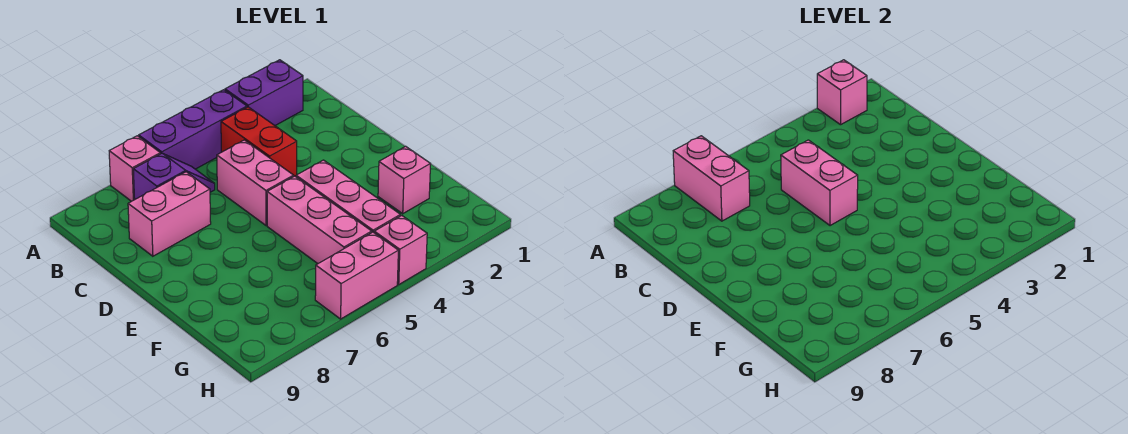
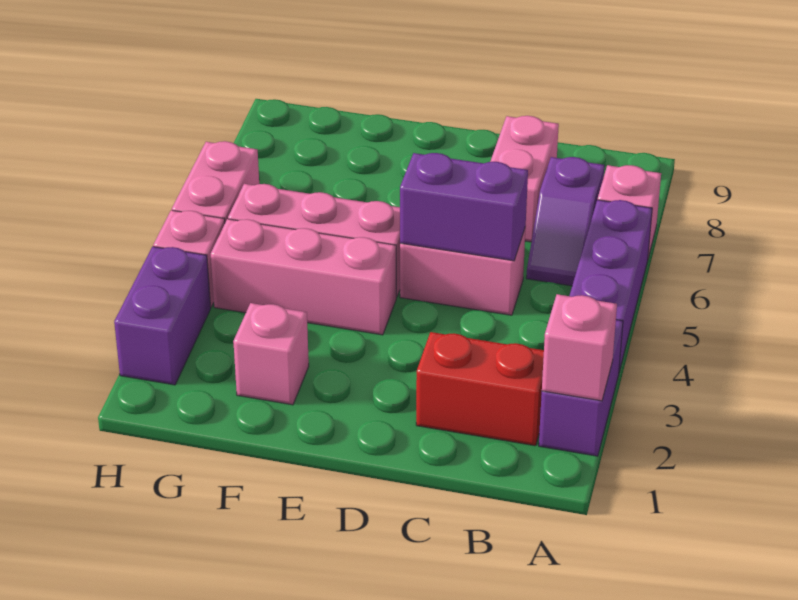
pink 1x2 brick [673,136,750,221] -> none
red 1x2 brick [221,107,297,177] -> red 1x2 brick moved to [416,332,544,446]
pink 1x2 brick [781,140,858,226] -> purple 1x2 brick [400,153,528,261]
none -> purple 1x2 brick [114,247,211,385]

